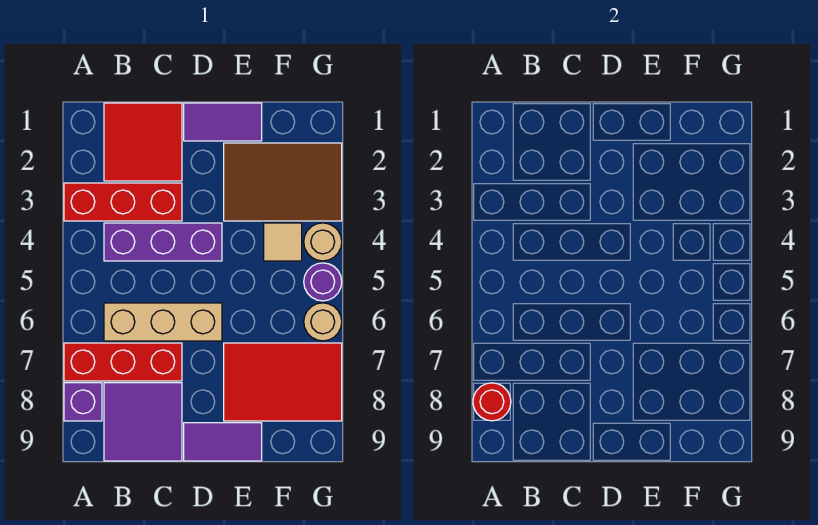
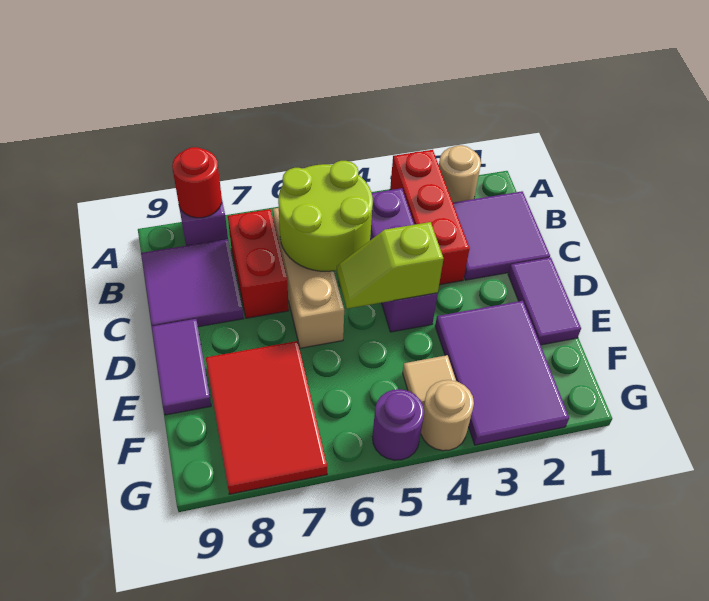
red 1x3 brick [64,343,182,381] -> red 1x2 brick [228,209,289,318]
red 2x2 tile [104,103,182,181] -> purple 2x2 tile [453,191,550,280]
none -> lime 2x2 round brick [278,161,373,271]
none -> lime 1x2 slope [337,222,444,309]
brown 2x3 tile [224,143,342,221] -> purple 2x3 tile [435,301,569,445]
tan 1x1 round brick [304,303,342,341] -> tan 1x1 round brick moved to [439,145,481,202]

